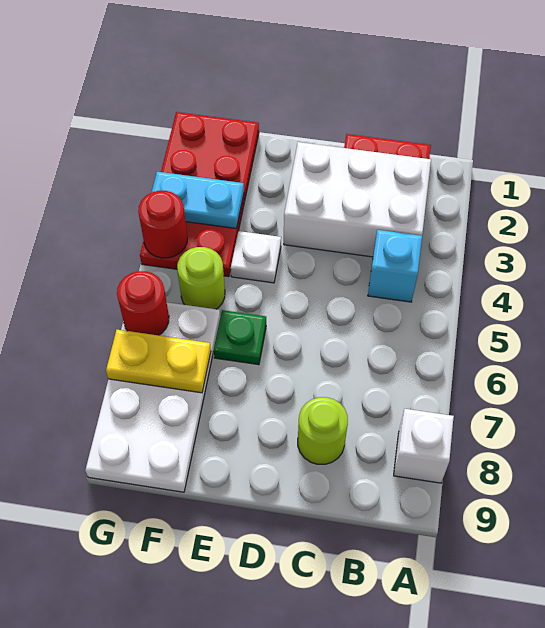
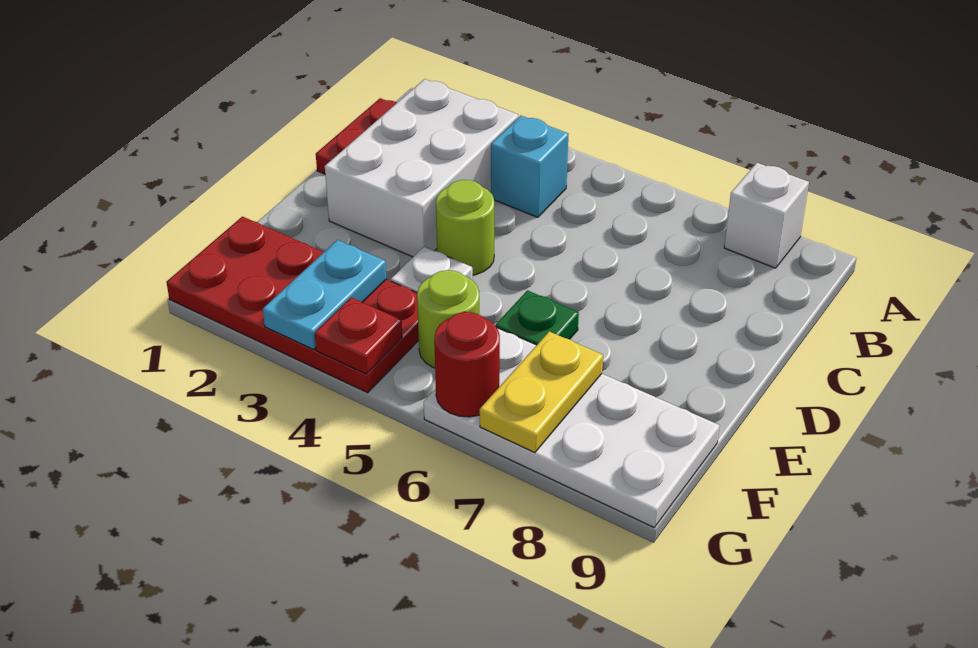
lime 1x1 round brick [298,397,348,464] -> lime 1x1 round brick moved to [436,180,494,275]
red 1x1 round brick [138,191,187,258] -> red 1x1 plate [315,297,402,374]

